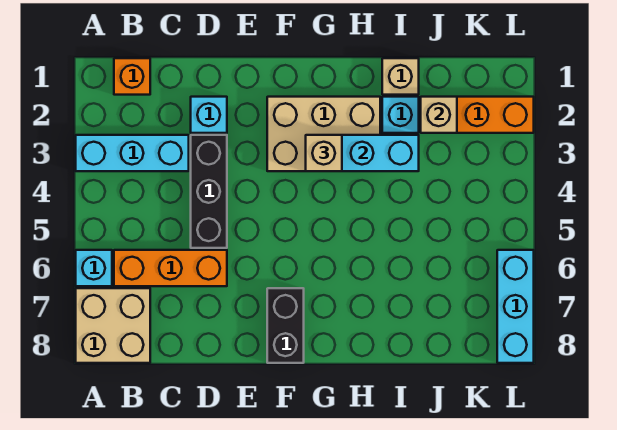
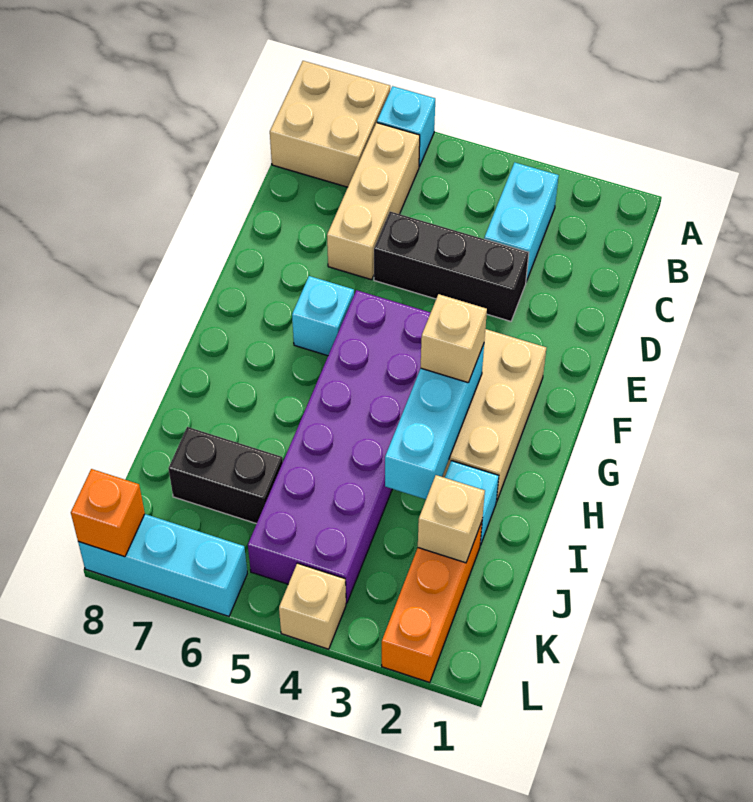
cyan 1x3 brick [76,135,189,171] -> cyan 1x2 brick [484,162,559,282]
orange 1x1 brick [114,58,150,95] -> orange 1x1 brick moved to [71,469,145,557]
orange 1x3 brick [114,250,227,286] -> tan 1x3 brick [327,123,420,280]
cyan 1x1 brick [191,97,227,133] -> cyan 1x1 brick moved to [292,276,354,356]
none -> purple 2x6 brick [248,290,431,603]
black 1x2 brick [267,288,304,363] -> black 1x2 brick moved to [168,427,283,524]
tan 1x1 brick [382,58,419,95] -> tan 1x1 brick moved to [279,563,346,649]

